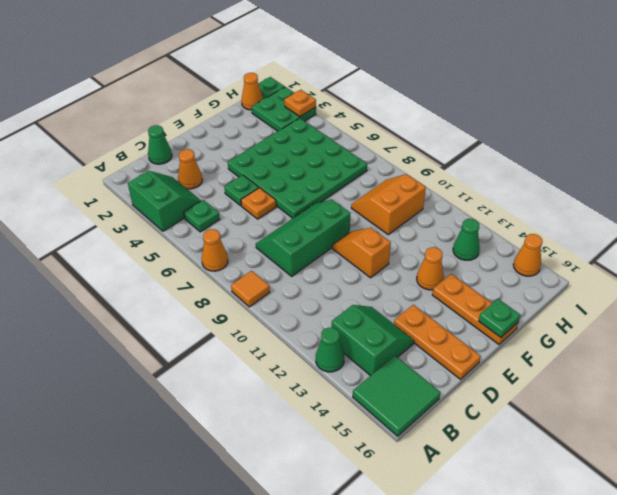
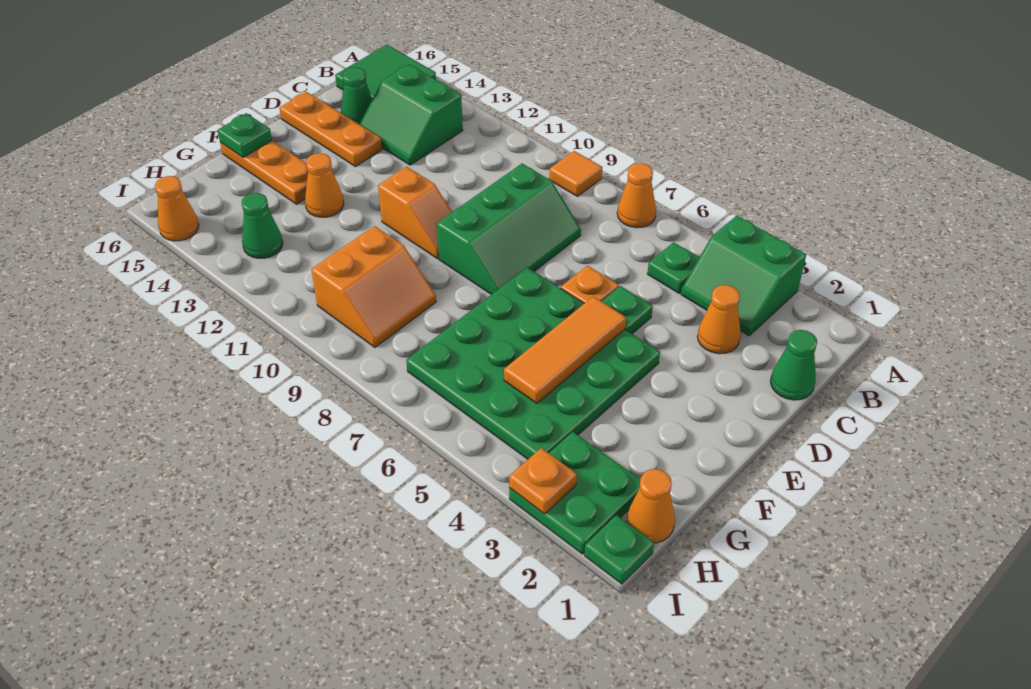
green 1x1 cone [316,328,344,372] -> green 1x1 cone moved to [341,67,372,124]
none -> orange 1x3 tile [504,296,626,403]

